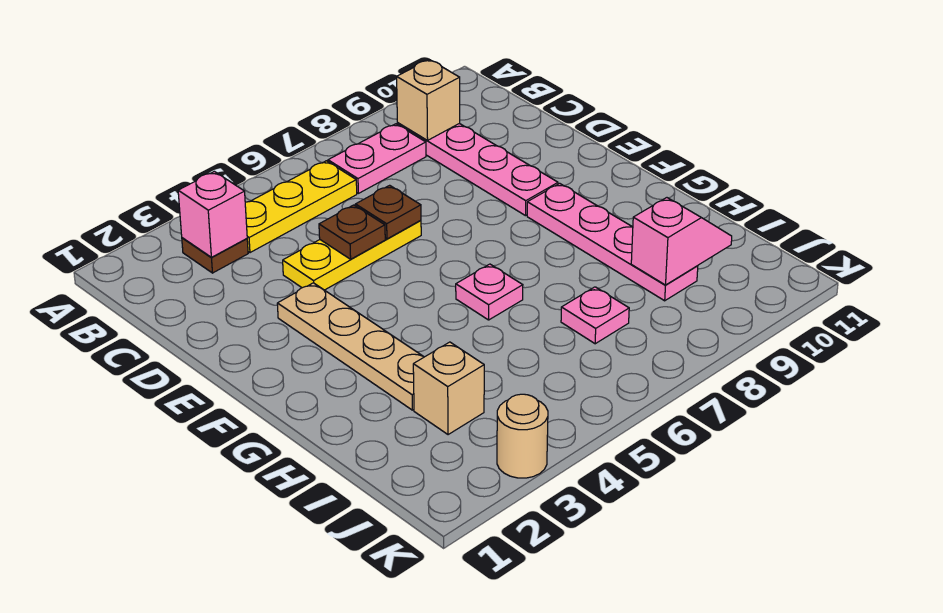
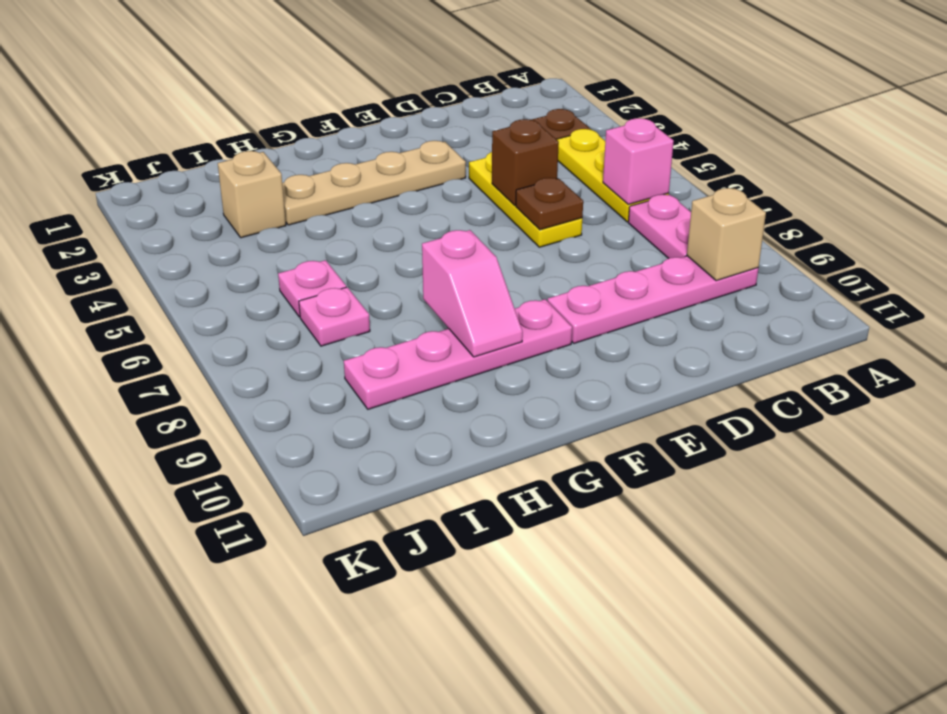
pink 1x1 brick [178,171,247,257] -> pink 1x1 brick moved to [603,118,674,205]
brown 1x1 plate [319,205,385,259] -> brown 1x1 brick [492,119,559,206]
pink 1x1 plate [456,264,523,320] -> pink 1x1 plate moved to [278,260,346,317]
pink 1x2 slope [631,198,732,285] -> pink 1x2 slope moved to [422,230,523,357]
tan 1x1 round brick [497,394,548,478] -> none

